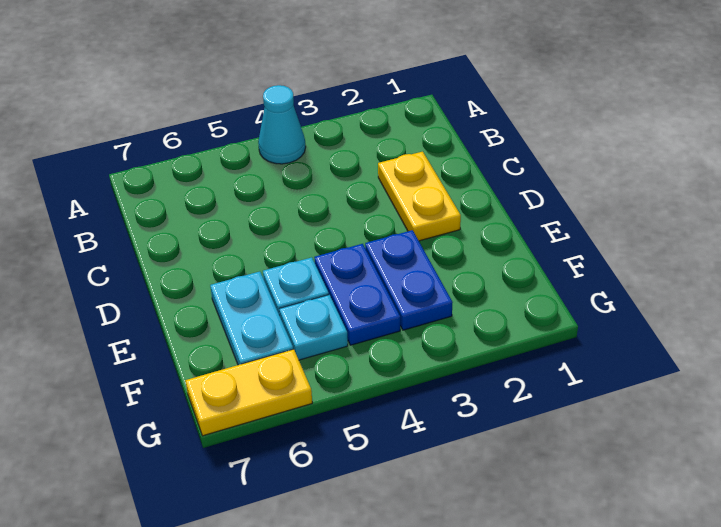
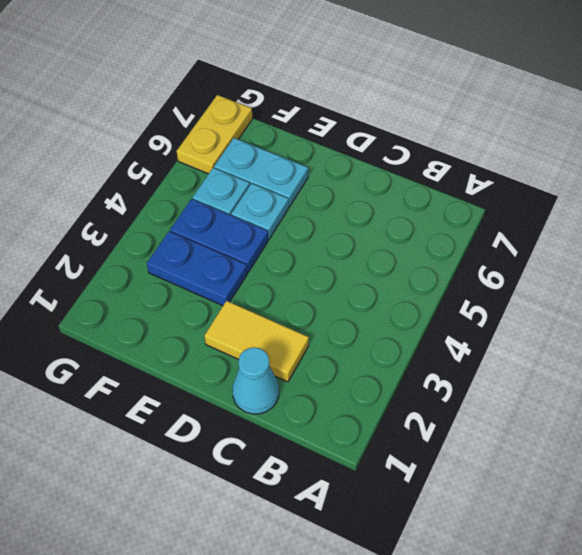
cyan 1x1 cone [258,85,306,164] -> cyan 1x1 cone moved to [232,347,279,414]
yellow 1x2 plate [378,152,461,241] -> yellow 1x2 tile [205,301,309,382]

